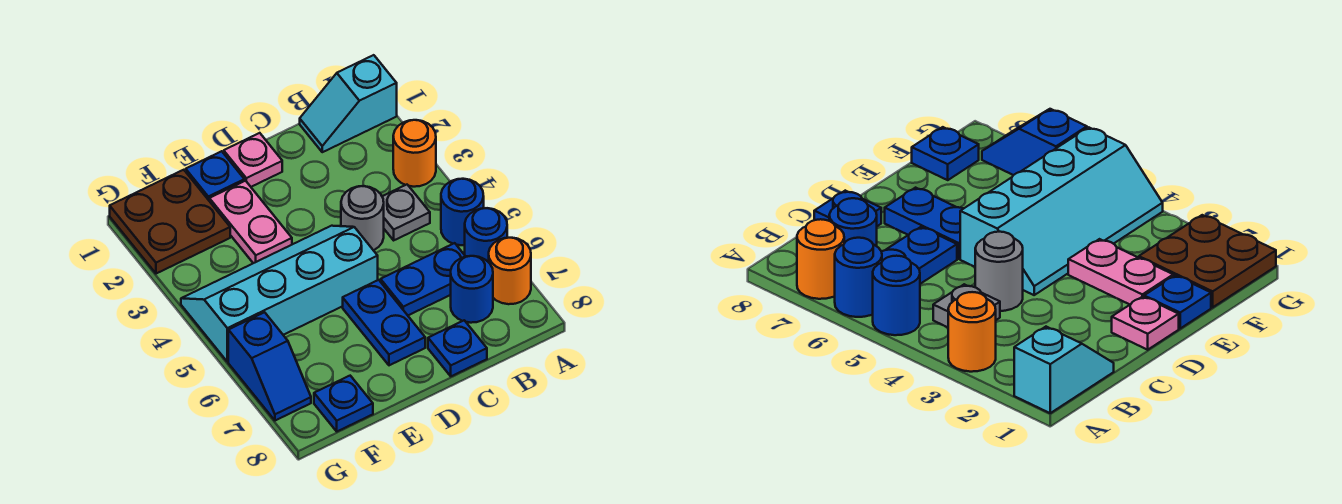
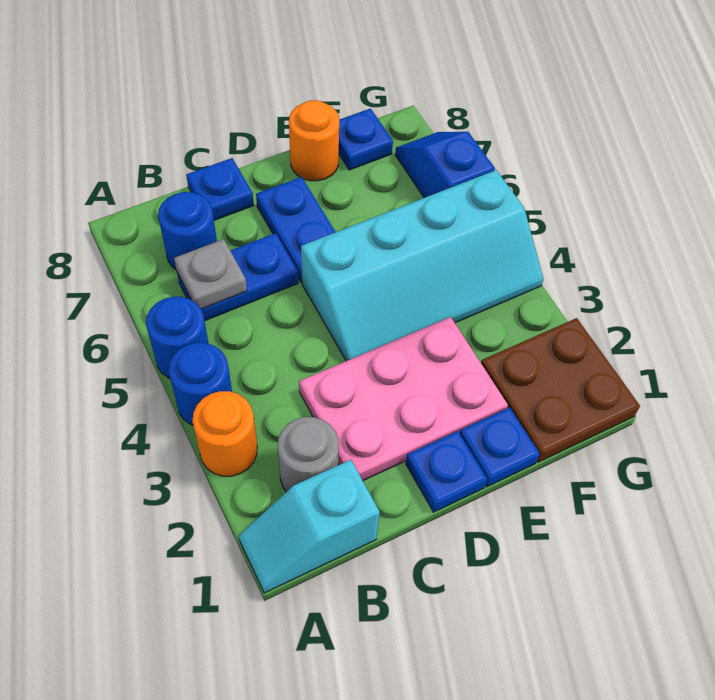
cyan 1x2 slope [300,55,397,152] -> cyan 1x2 slope turned to [239,460,380,593]
blue 1x1 round brick [465,208,507,262] -> blue 1x1 round brick moved to [169,343,232,425]
orange 1x1 round brick [489,238,531,304] -> orange 1x1 round brick moved to [289,100,339,181]
grey 1x1 plate [382,185,430,240] -> grey 1x1 plate moved to [174,239,247,309]
grey 1x1 round brick [341,186,384,250] -> grey 1x1 round brick moved to [278,417,339,492]
pink 1x1 plate [224,133,282,187] -> blue 1x1 plate [406,431,487,512]
pink 1x2 plate [209,181,292,263] -> pink 2x3 plate [299,317,508,480]

